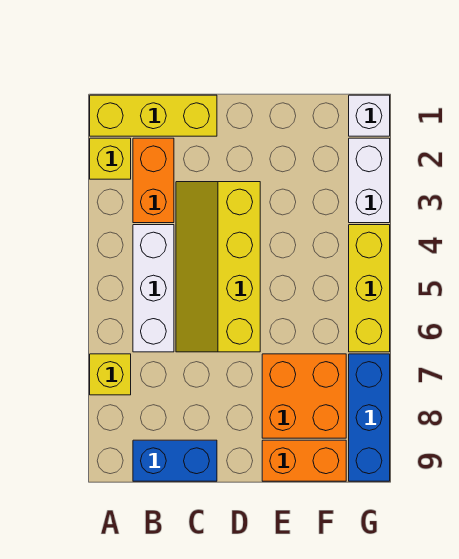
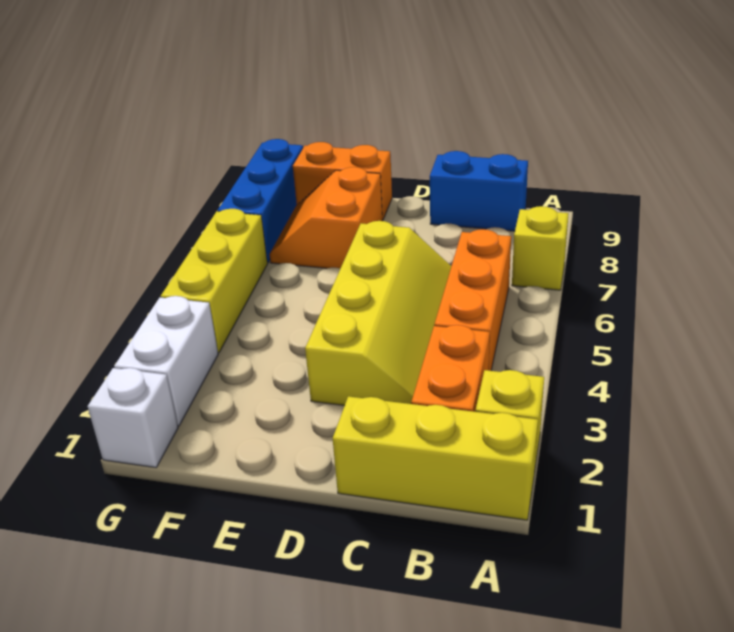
white 1x3 brick [133,225,174,352] -> orange 1x3 brick [434,229,511,371]
orange 2x2 brick [262,354,346,438] -> orange 2x2 slope [269,167,383,268]

